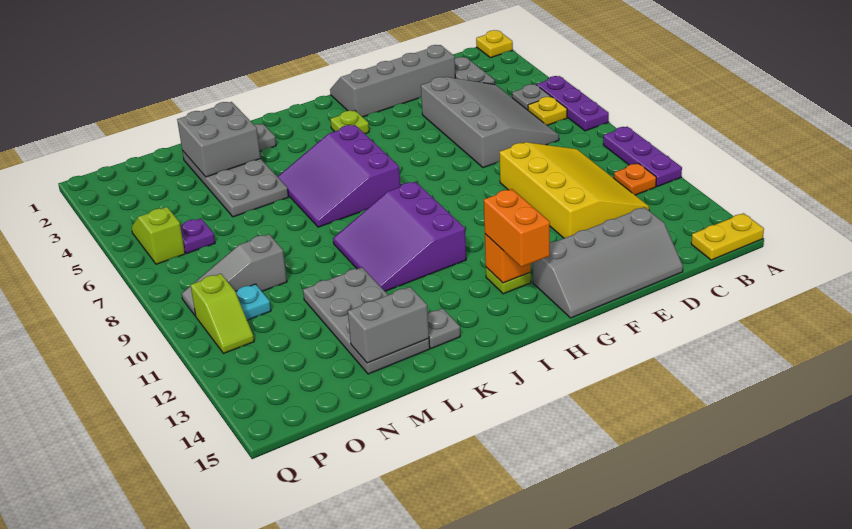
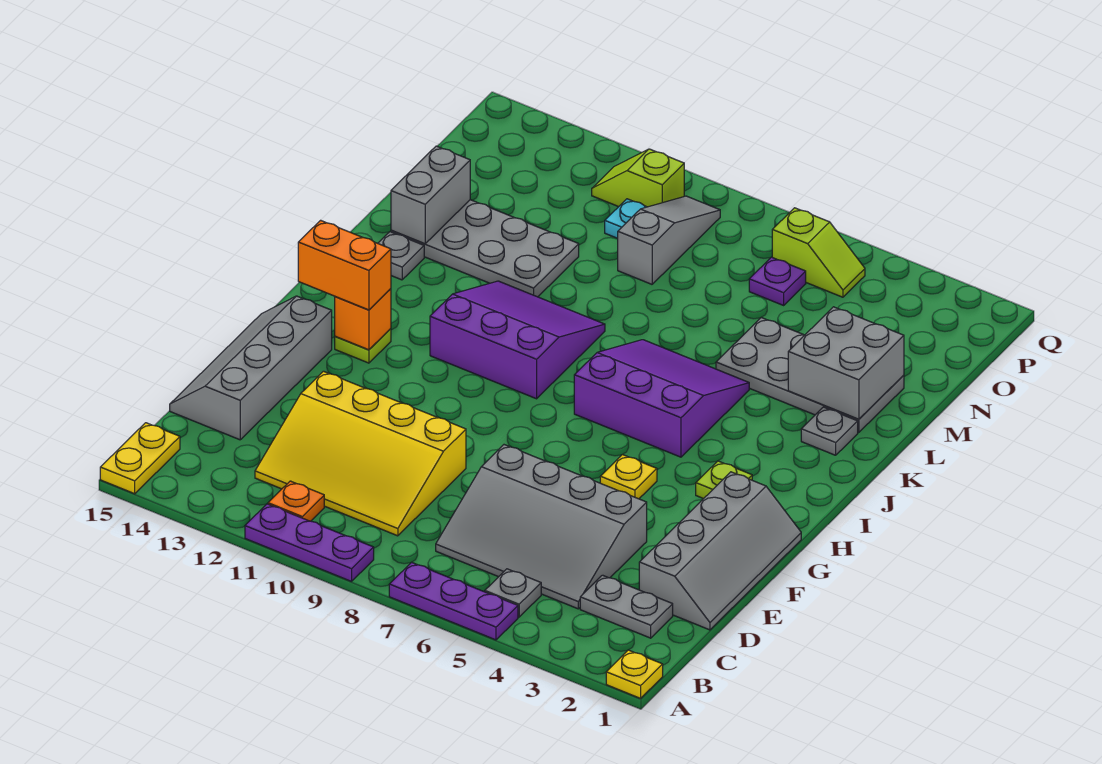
yellow 1x1 plate [528,97,567,126] -> yellow 1x1 plate moved to [600,455,657,499]

